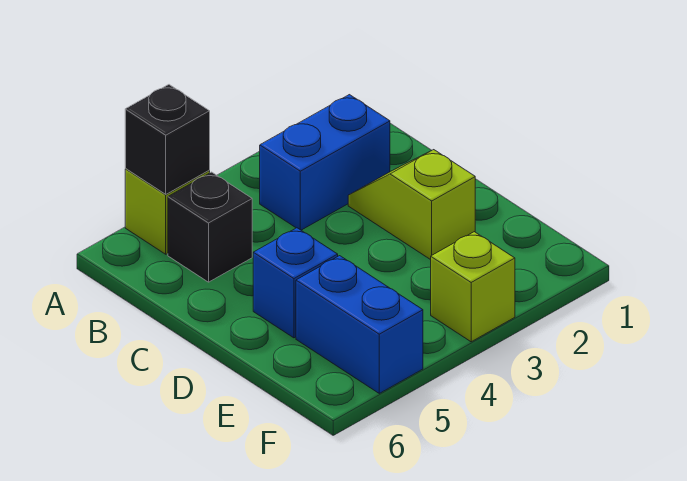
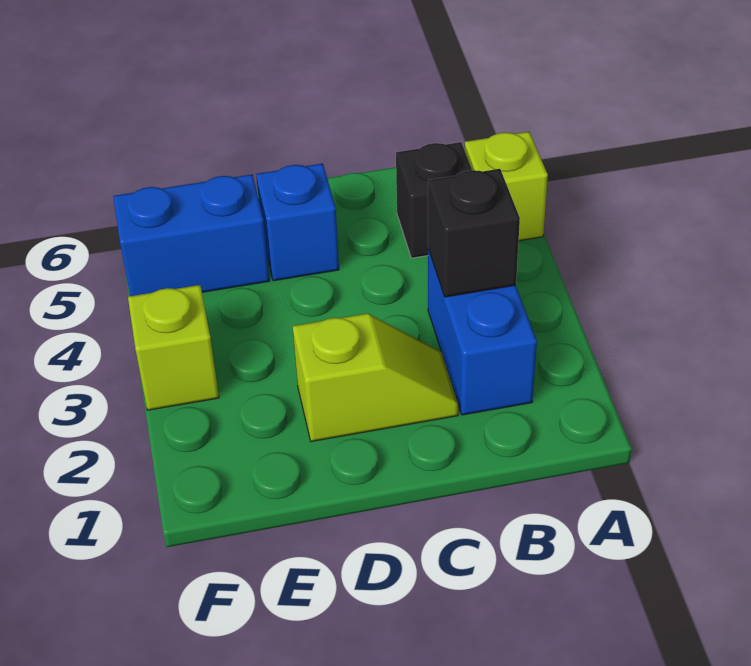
black 1x1 brick [125,85,210,194] -> black 1x1 brick moved to [428,169,520,297]

